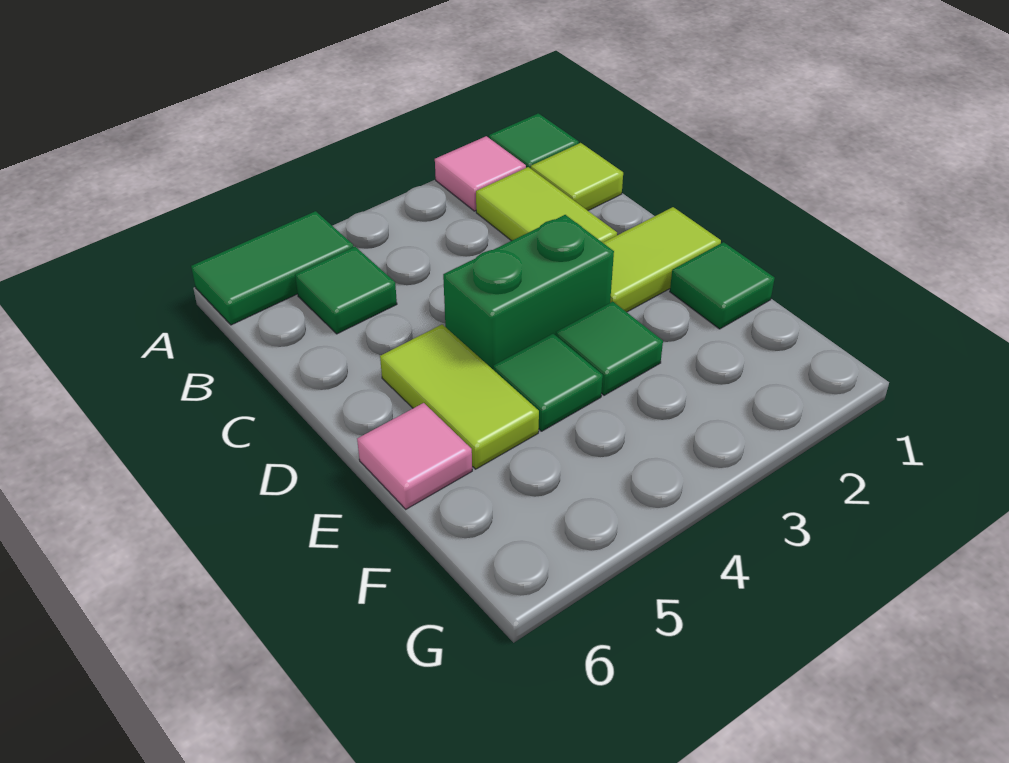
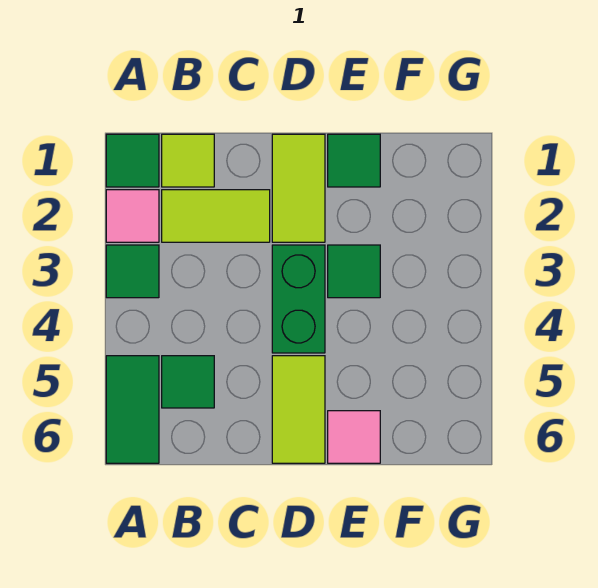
lime 1x2 tile [380,324,539,469] -> lime 1x2 tile turned to [272,356,325,463]
green 1x1 tile [493,334,603,431] -> green 1x1 tile moved to [106,245,159,298]

